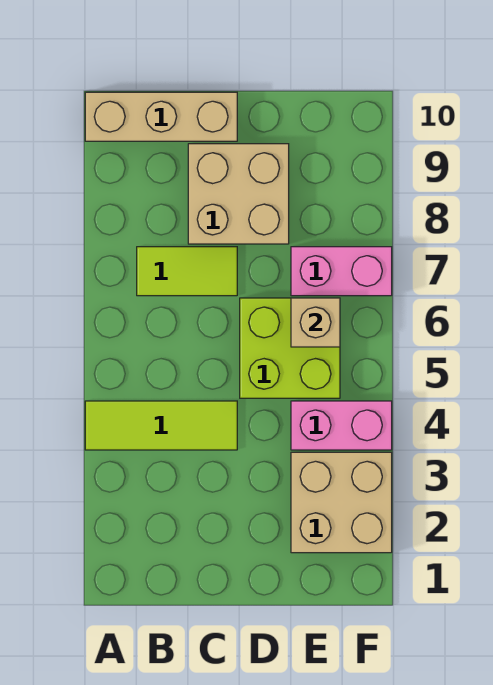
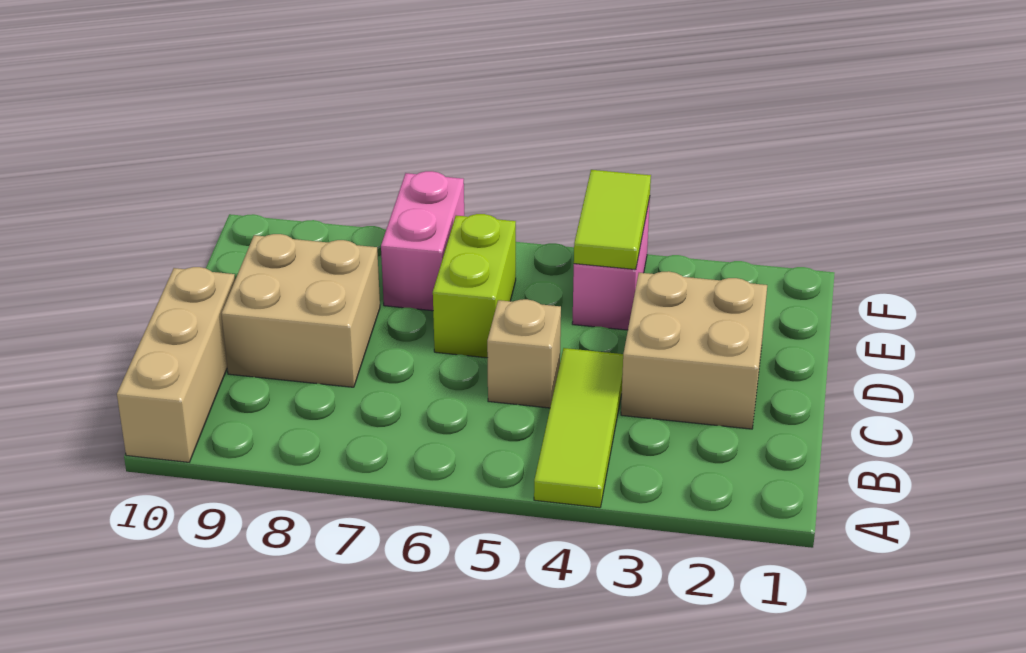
lime 1x2 tile [137,247,237,296] -> lime 1x2 tile moved to [574,170,651,270]
lime 2x2 brick [240,298,340,398] -> lime 1x2 brick [433,214,516,358]
tan 2x2 brick [291,452,392,553] -> tan 2x2 brick moved to [621,271,767,429]
tan 1x1 brick [291,298,340,347] -> tan 1x1 brick moved to [487,299,561,408]

